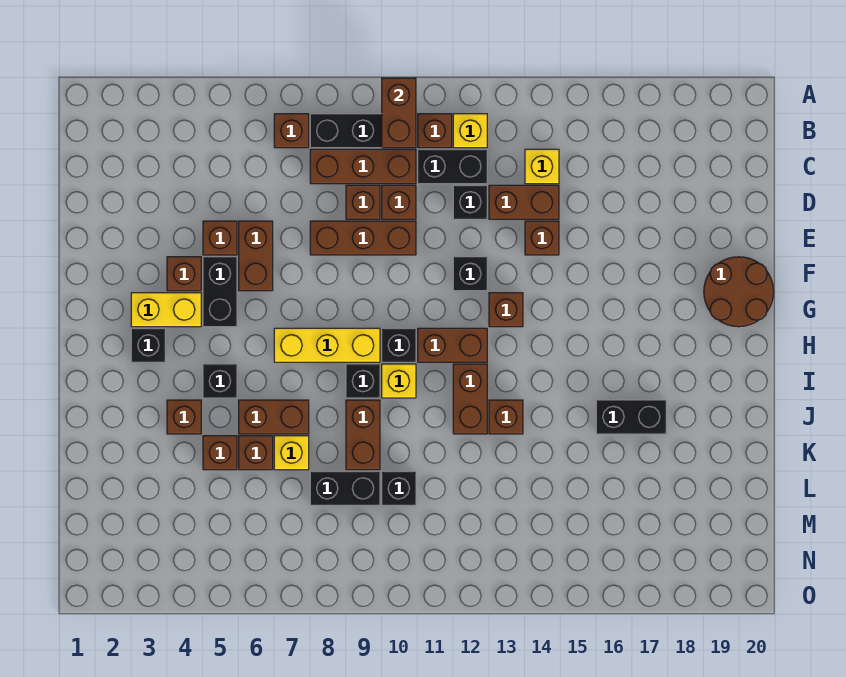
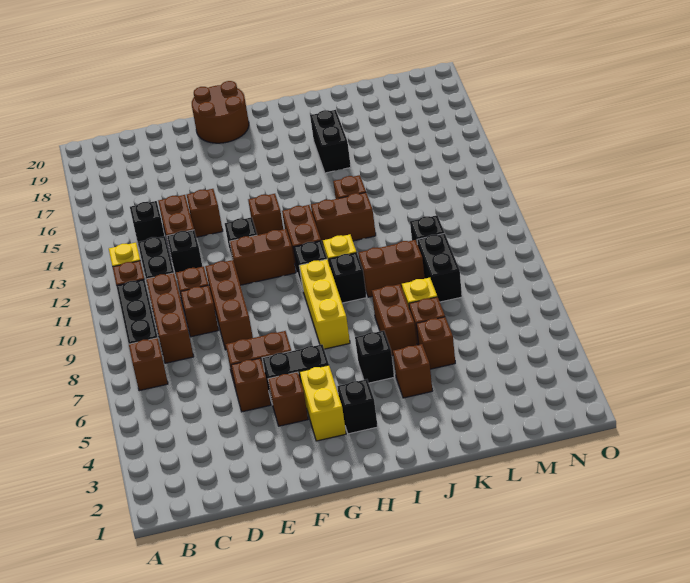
brown 1x2 brick [382,78,416,148] -> brown 1x2 brick moved to [230,229,296,285]
yellow 1x1 brick [525,149,559,184] -> black 1x1 brick [130,201,164,242]

